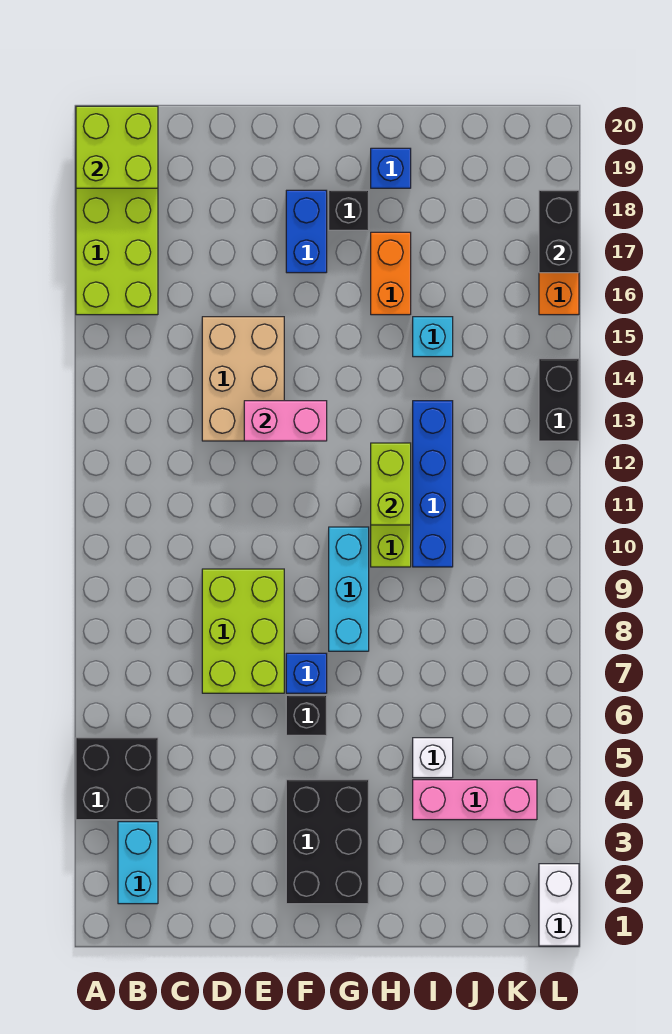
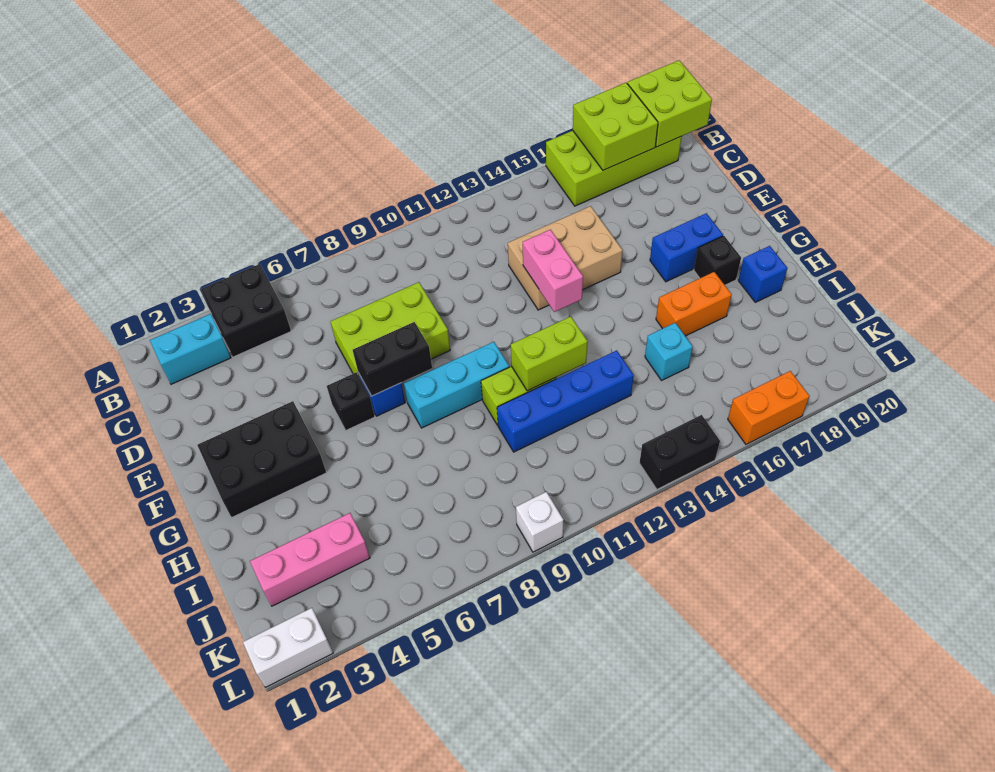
none -> lime 2x2 brick [573,83,658,170]
pink 1x3 brick [413,780,537,820] -> pink 1x3 brick turned to [250,513,370,606]
white 1x1 brick [413,738,453,778] -> white 1x1 brick moved to [516,492,563,552]
black 1x2 brick [539,190,579,273] -> black 1x2 brick moved to [353,322,432,396]

